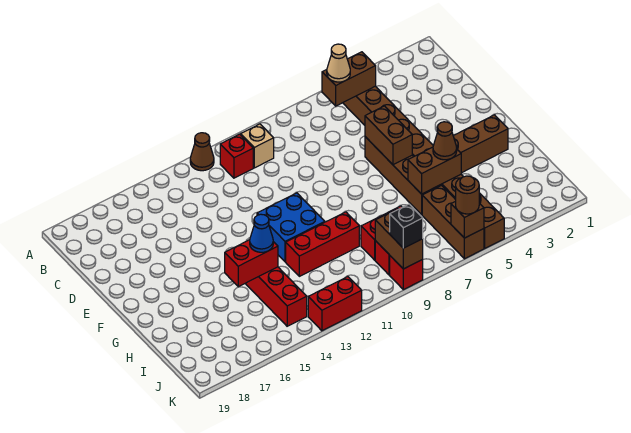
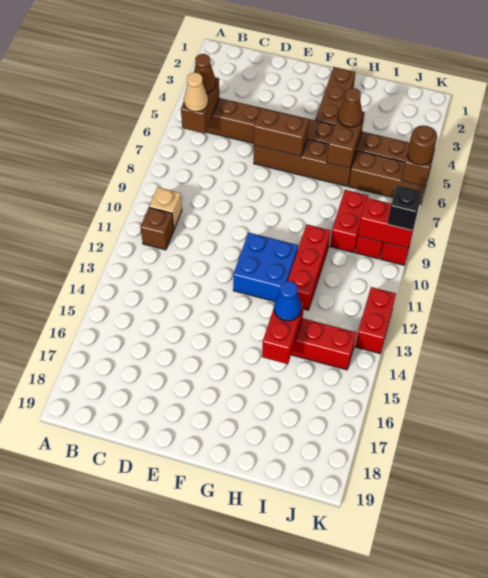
brown 1x1 cone [190,133,214,171] -> brown 1x1 cone moved to [194,54,216,93]
red 1x1 brick [220,134,253,178] -> brown 1x1 brick [140,207,174,250]
brown 1x2 brick [375,210,423,269] -> red 1x2 brick [358,198,417,248]

